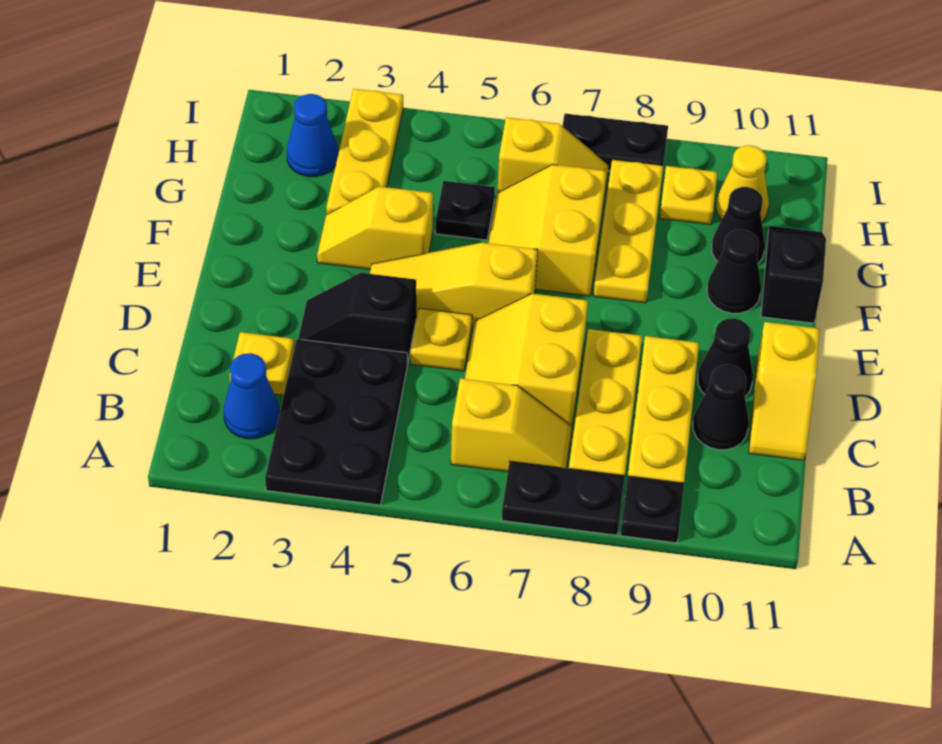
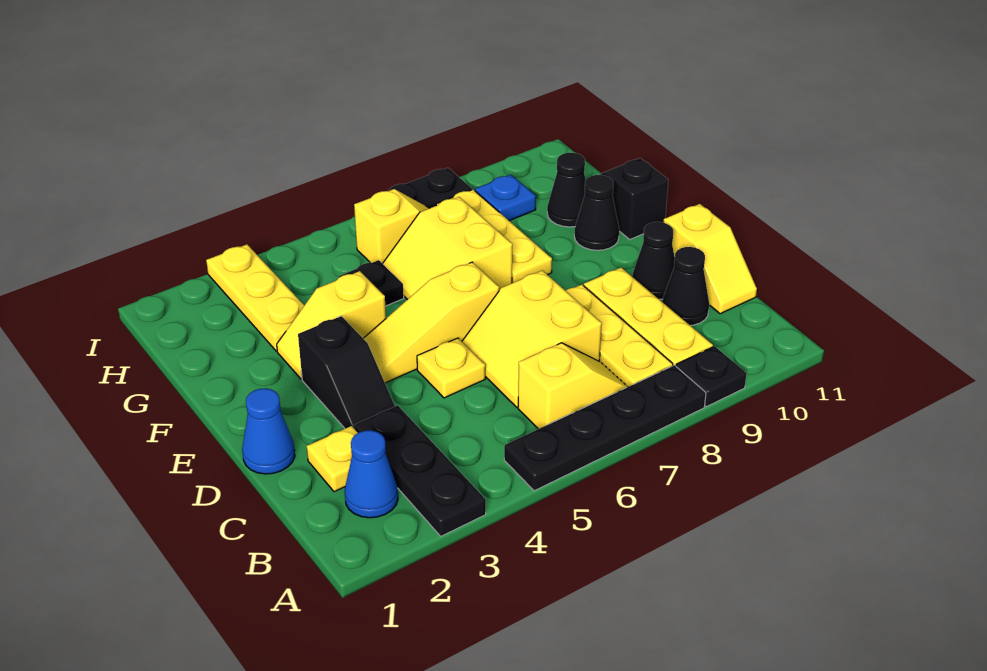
black 2x3 plate [265,339,407,505] -> black 1x3 plate [354,405,486,536]
black 1x2 plate [502,461,625,535] -> black 1x4 plate [504,365,706,491]
black 1x2 slope [298,273,416,364] -> black 1x2 slope turned to [298,316,395,429]
blue 1x1 cone [287,94,338,177] -> blue 1x1 cone moved to [242,388,295,474]
yellow 1x1 plate [660,166,717,225] -> blue 1x1 plate [475,175,536,221]
yellow 1x1 cone [716,145,769,221] -> none

